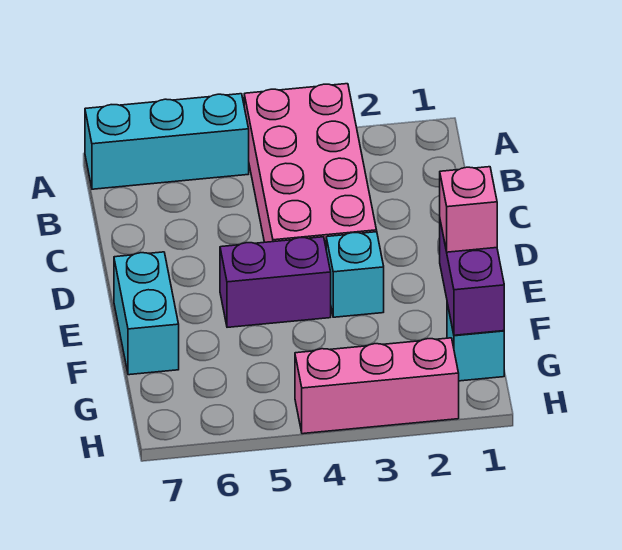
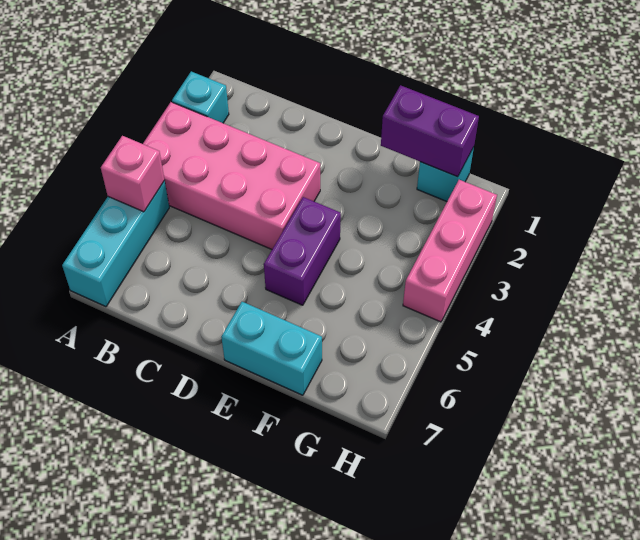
cyan 1x1 brick [326,232,384,317] -> cyan 1x1 brick moved to [172,71,229,123]
pink 1x1 brick [440,167,497,252] -> pink 1x1 brick moved to [101,136,164,212]

